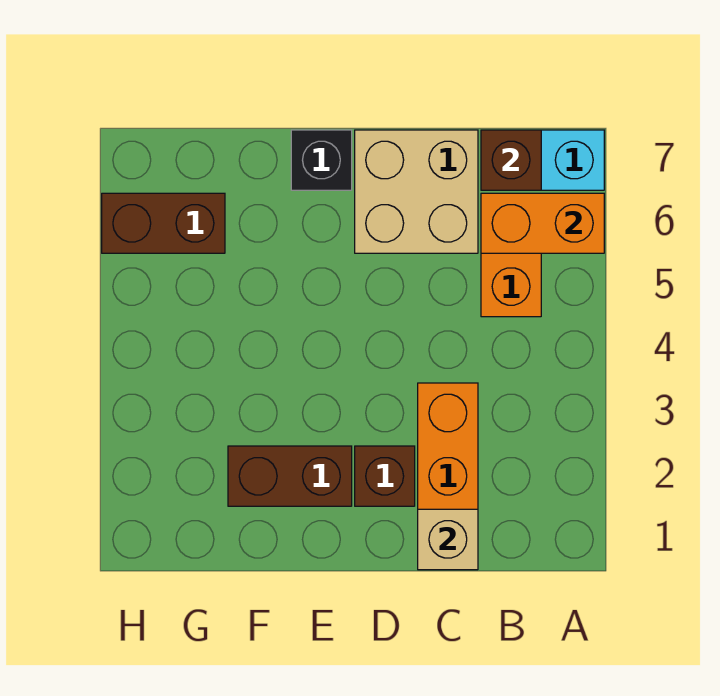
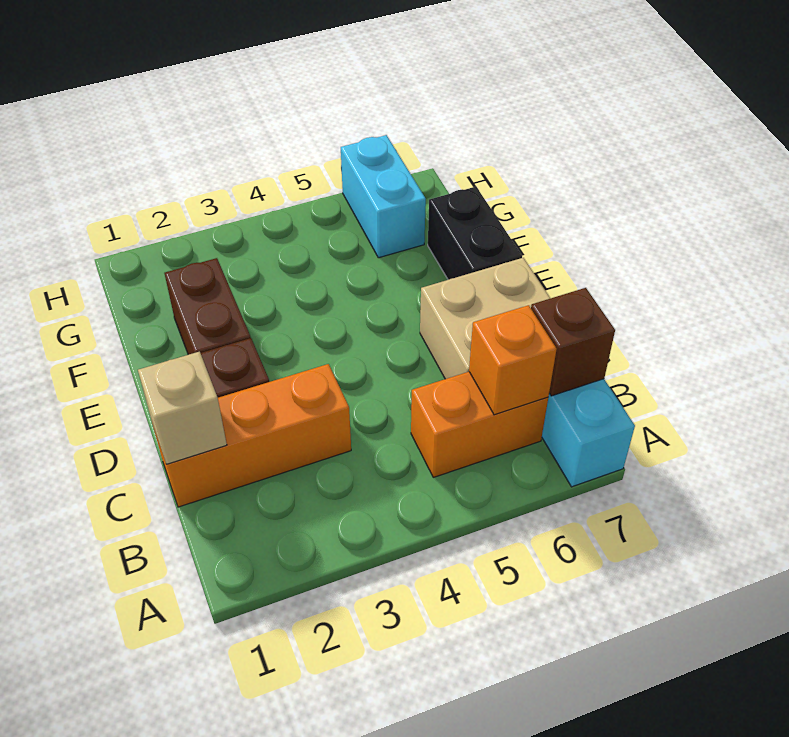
orange 1x2 brick [481,193,604,253] -> orange 1x1 brick [469,305,557,415]
black 1x1 brick [291,130,352,190] -> black 1x2 brick [428,187,522,280]
brown 1x2 brick [102,193,225,253] -> cyan 1x2 brick [341,135,426,258]

